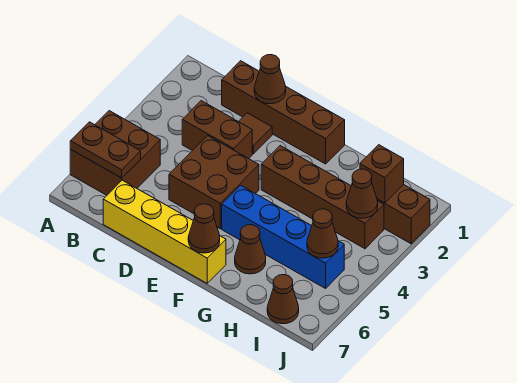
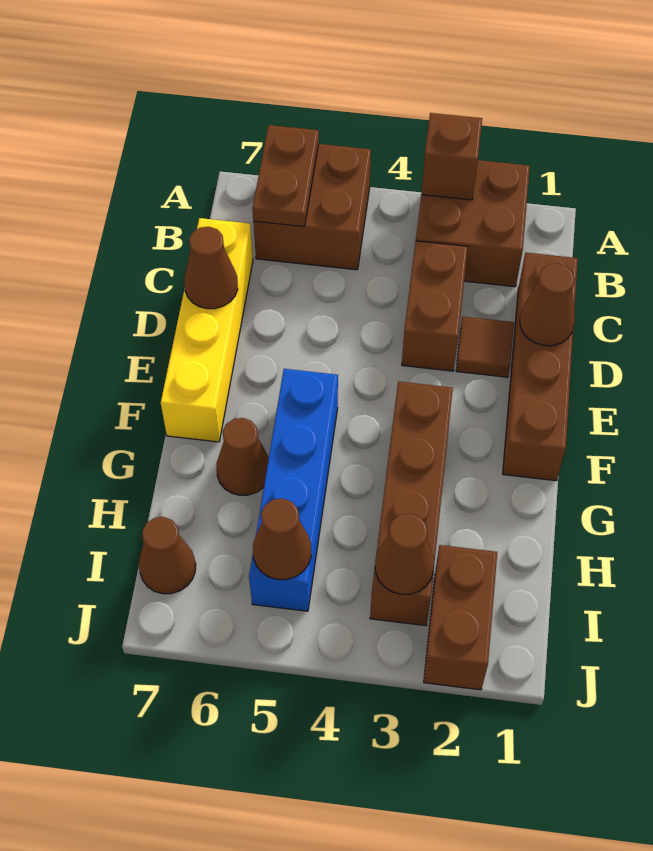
brown 2x2 brick [169,136,259,229] -> brown 2x2 brick moved to [416,160,530,287]
brown 1x1 cone [188,204,220,253] -> brown 1x1 cone moved to [184,227,238,309]
brown 1x1 brick [360,145,404,203] -> brown 1x1 brick moved to [421,113,482,200]

